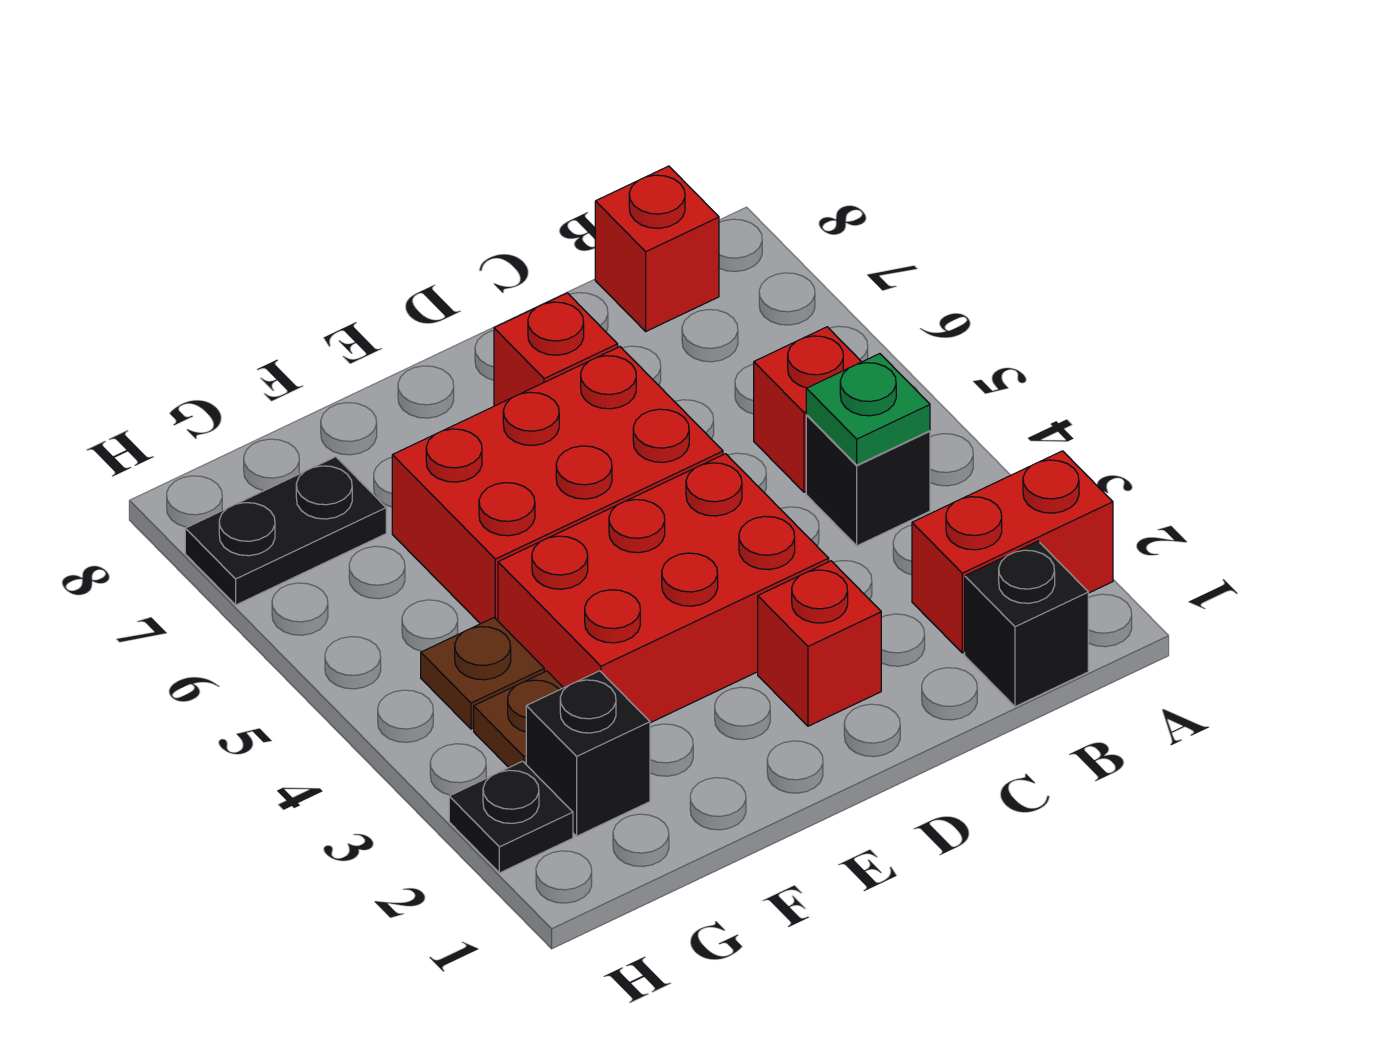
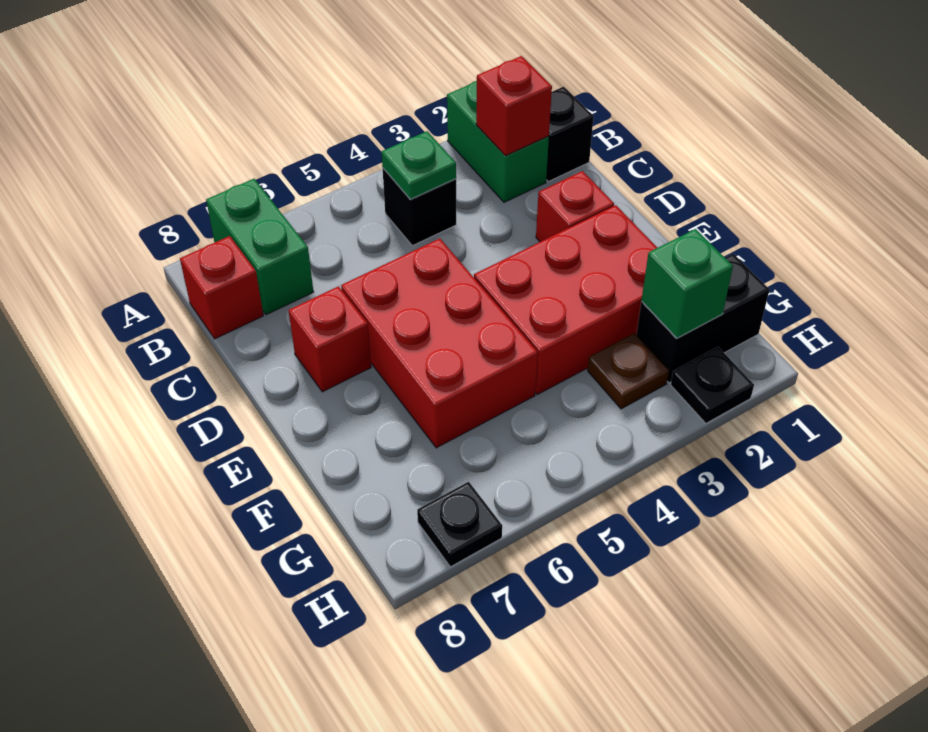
red 1x2 brick [912,451,1113,653] -> green 1x2 brick [447,81,549,202]
none -> green 1x2 brick [206,179,313,315]
red 1x1 brick [754,327,861,492] -> red 1x1 brick moved to [476,56,552,156]
red 2x3 brick [498,454,829,723] -> red 2x3 brick turned to [474,205,657,394]
black 1x1 brick [526,671,650,836] -> black 1x2 brick [636,254,769,383]
none -> green 1x1 brick [641,229,733,338]
brown 1x1 plate [421,618,544,729] -> none
black 1x2 plate [185,457,386,605] -> black 1x1 plate [417,482,502,567]

